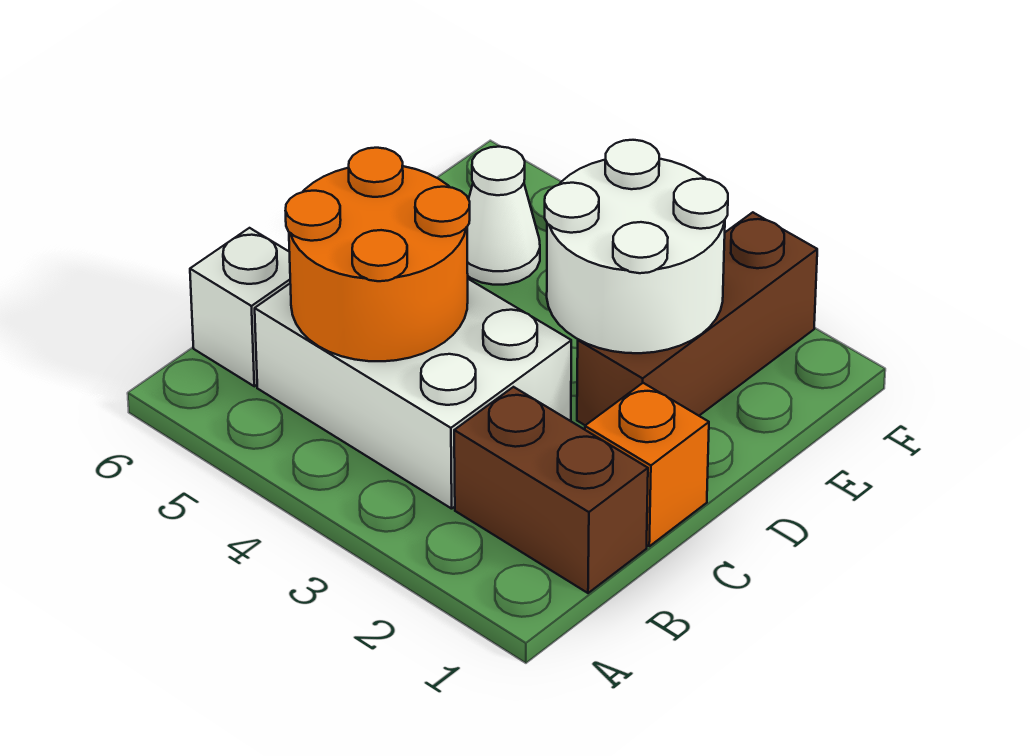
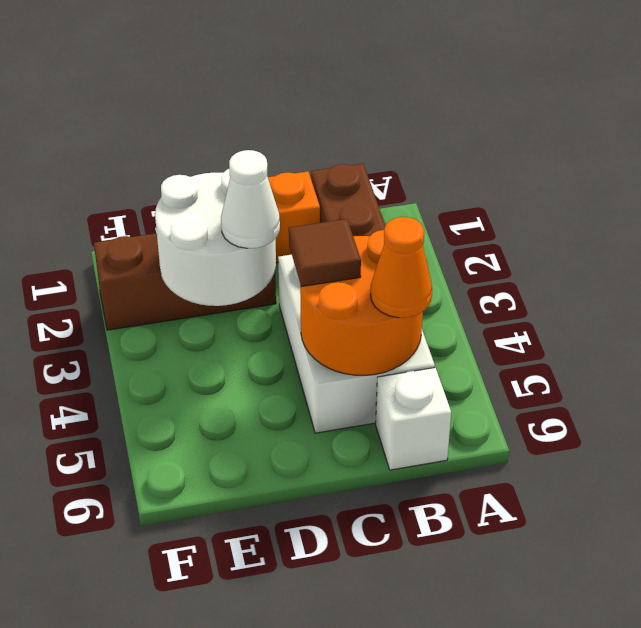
none -> orange 1x1 cone [371,217,432,318]
none -> brown 1x1 tile [289,219,361,287]
white 1x1 cone [467,147,540,285] -> white 1x1 cone moved to [221,150,280,248]

